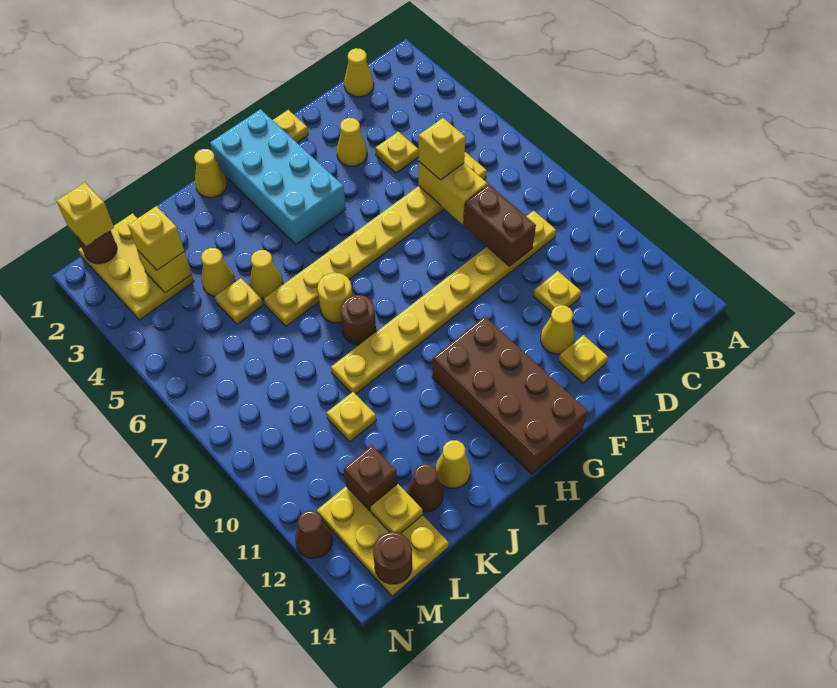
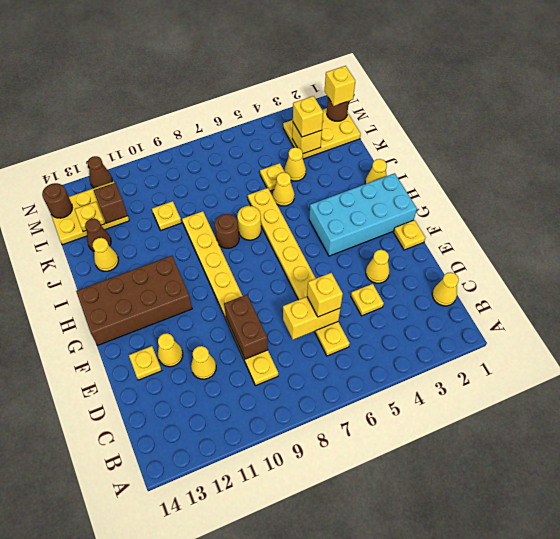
brown 1x2 brick [464,184,536,266] -> brown 1x2 brick turned to [224,295,268,359]
yellow 1x1 plate [534,271,581,312] -> yellow 1x1 cone [191,346,216,379]

